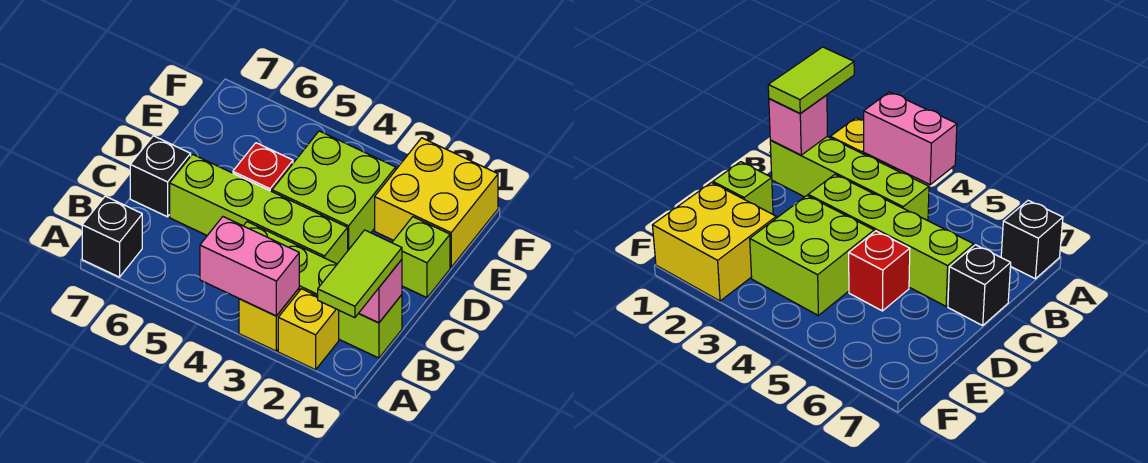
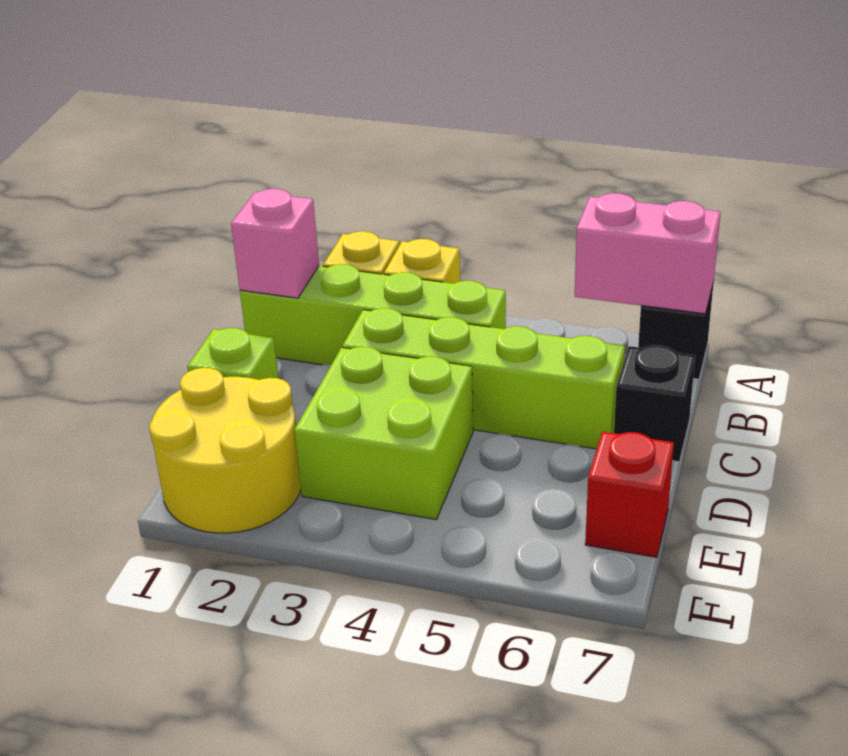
lime 1x2 tile [318,230,402,318] -> none
pink 1x2 brick [200,217,299,316] -> pink 1x2 brick moved to [575,193,721,314]
red 1x1 brick [233,143,293,192] -> red 1x1 brick moved to [585,432,674,557]
yellow 2x2 brick [375,138,498,267] -> yellow 2x2 round brick [149,368,301,533]

